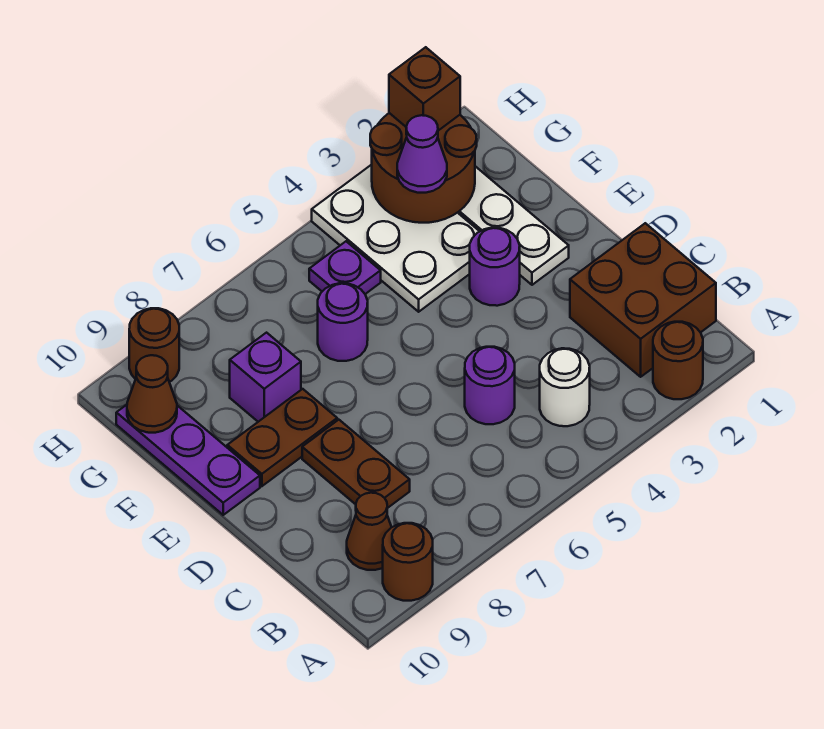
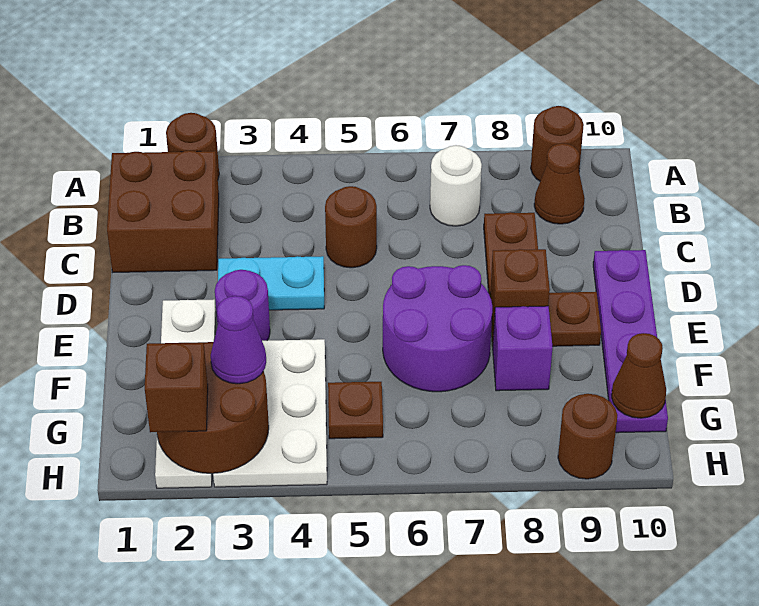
white 1x1 round brick [540,348,590,426] -> white 1x1 round brick moved to [430,145,482,226]
purple 1x1 round brick [465,347,515,424] -> brown 1x1 round brick [325,186,377,268]
none -> cyan 1x2 plate [218,256,324,310]
none -> brown 1x1 brick [490,249,550,333]
purple 1x3 plate [116,405,260,515] -> purple 1x4 plate [593,250,668,433]
purple 1x1 round brick [318,283,368,361] -> purple 2x2 round brick [383,265,492,392]
purple 1x1 plate [309,241,381,294] -> brown 1x1 plate [328,382,383,439]

